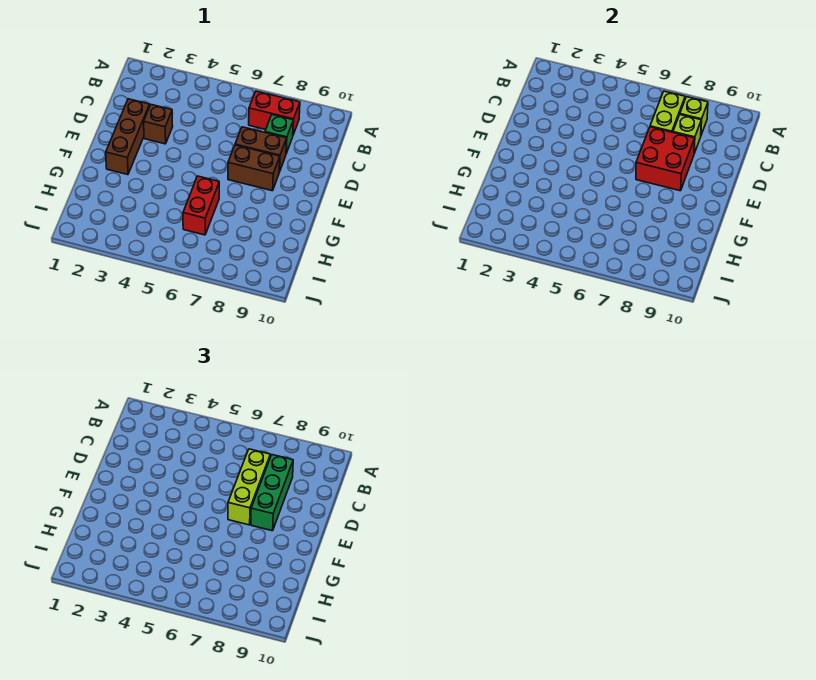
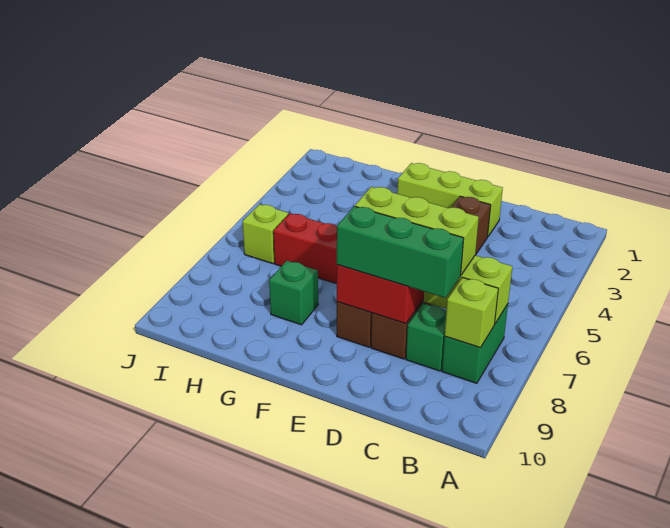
red 1x2 brick [249,91,300,135] -> green 1x2 brick [442,304,508,383]
lime 1x1 brick [673,115,701,153] -> lime 1x1 brick moved to [243,204,288,264]
brown 1x3 brick [106,99,150,175] -> lime 1x3 brick [397,163,503,236]
none -> green 1x1 brick [269,261,318,325]

